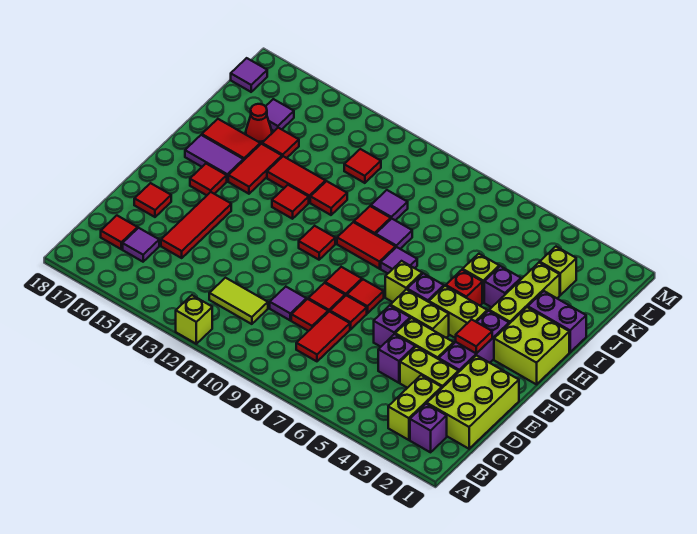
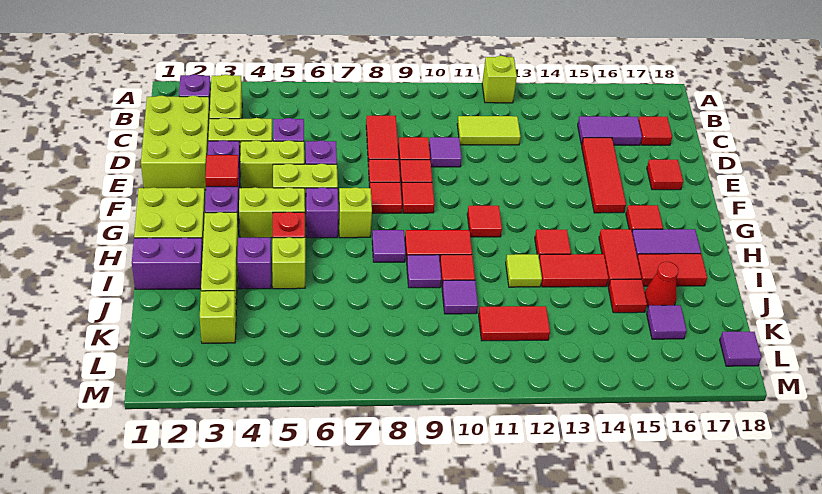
purple 1x1 tile [123,228,159,262] -> purple 1x2 tile [578,116,642,145]
red 1x1 tile [310,181,347,215] -> lime 1x1 tile [506,254,542,287]
red 1x1 tile [344,149,381,183] -> red 1x2 tile [479,306,550,341]

